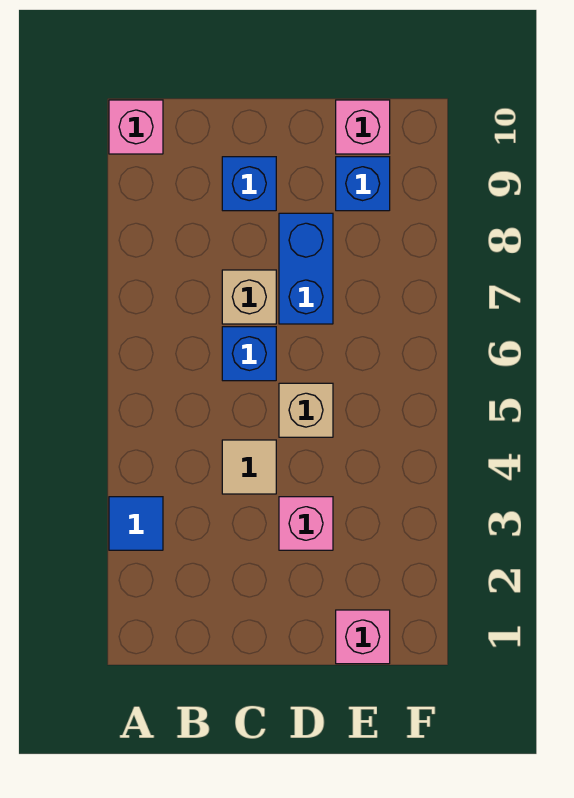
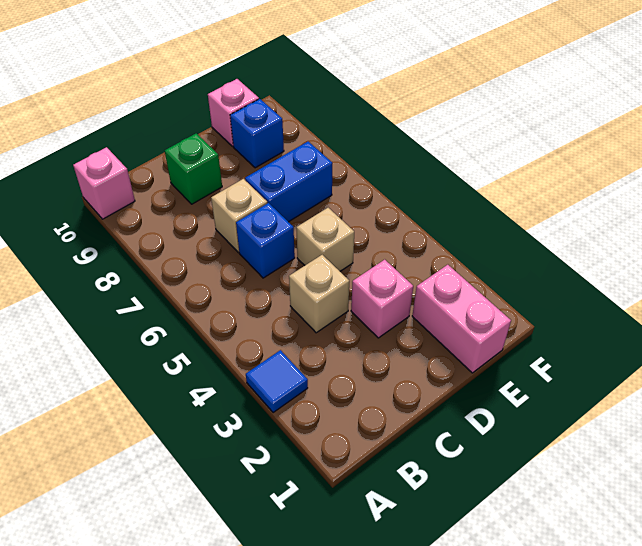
tan 1x1 tile [222,440,276,494] -> tan 1x1 brick [289,255,349,333]
blue 1x1 brick [222,157,276,211] -> green 1x1 brick [165,133,222,204]
blue 1x2 brick [279,213,333,324] -> blue 1x2 brick turned to [245,142,332,222]
pink 1x1 brick [336,610,390,664] -> pink 1x2 brick [412,265,511,373]

